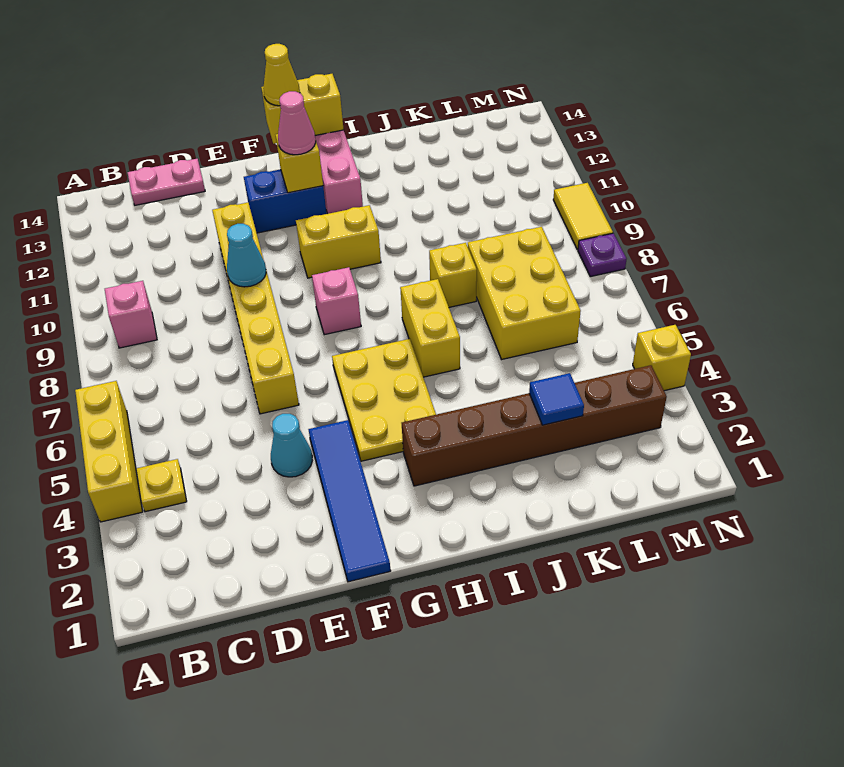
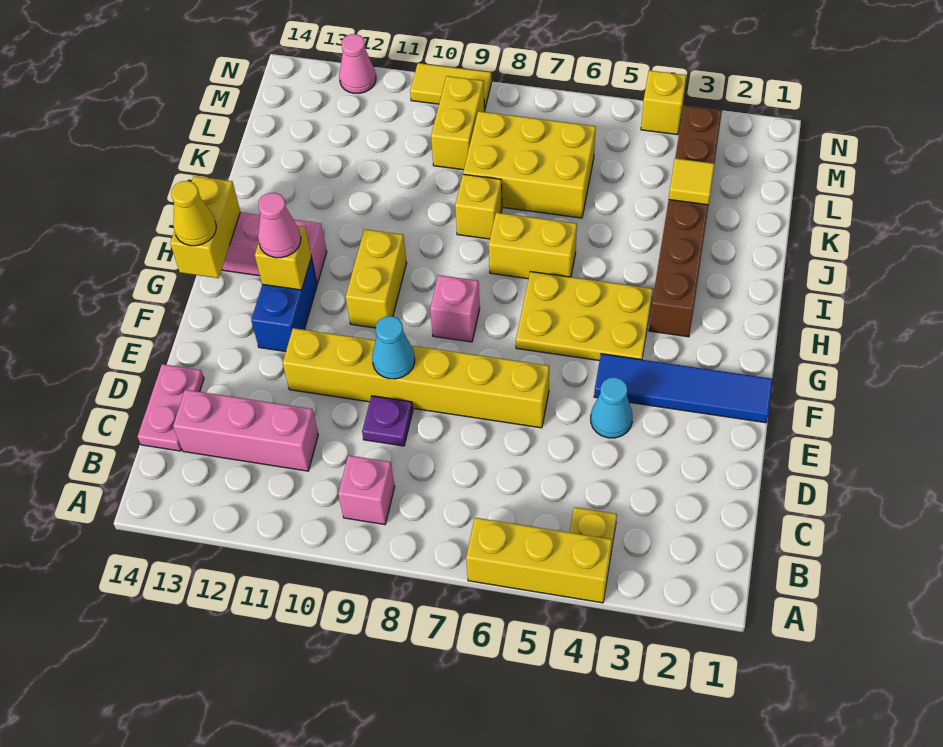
none -> pink 1x3 brick [173,390,318,471]
blue 1x1 tile [529,373,584,425] -> yellow 1x1 tile [669,158,715,205]
none -> yellow 1x2 brick [431,76,485,170]
purple 1x1 plate [578,233,626,277] -> purple 1x1 plate moved to [362,396,413,446]
none -> pink 1x1 cone [339,34,376,93]

